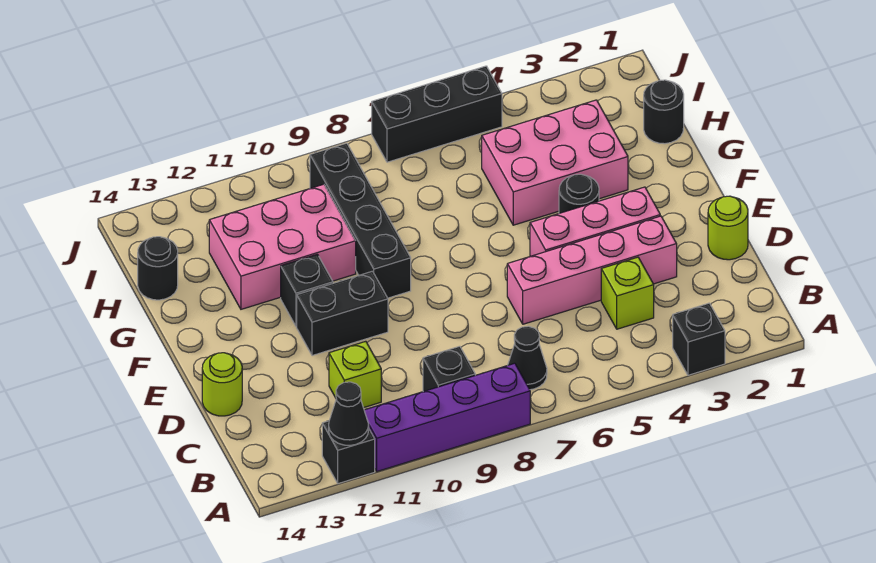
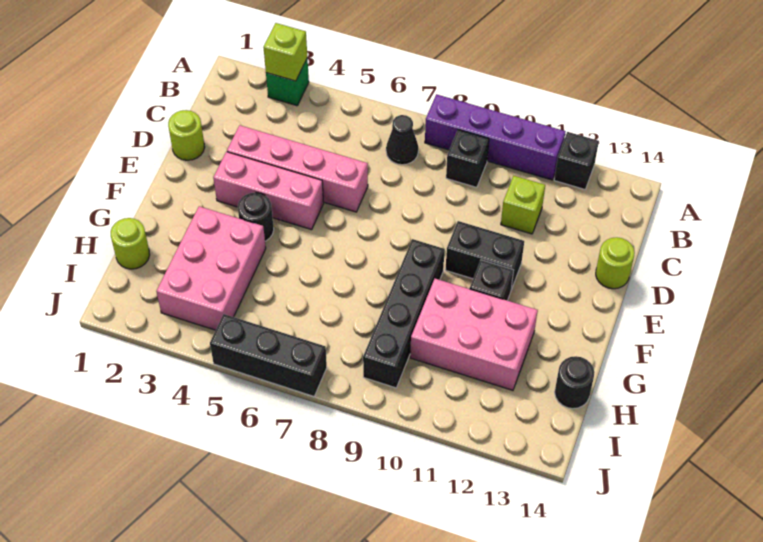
black 1x1 brick [673,303,725,375] -> green 1x1 brick [266,58,309,106]
black 1x1 cone [329,382,369,445] -> none
lime 1x1 brick [601,257,654,329] -> lime 1x1 brick moved to [263,23,307,81]
pink 2x3 brick [482,100,628,225] -> pink 2x3 brick turned to [156,206,266,330]
black 1x1 round brick [644,80,684,144] -> lime 1x1 round brick [111,218,150,269]

